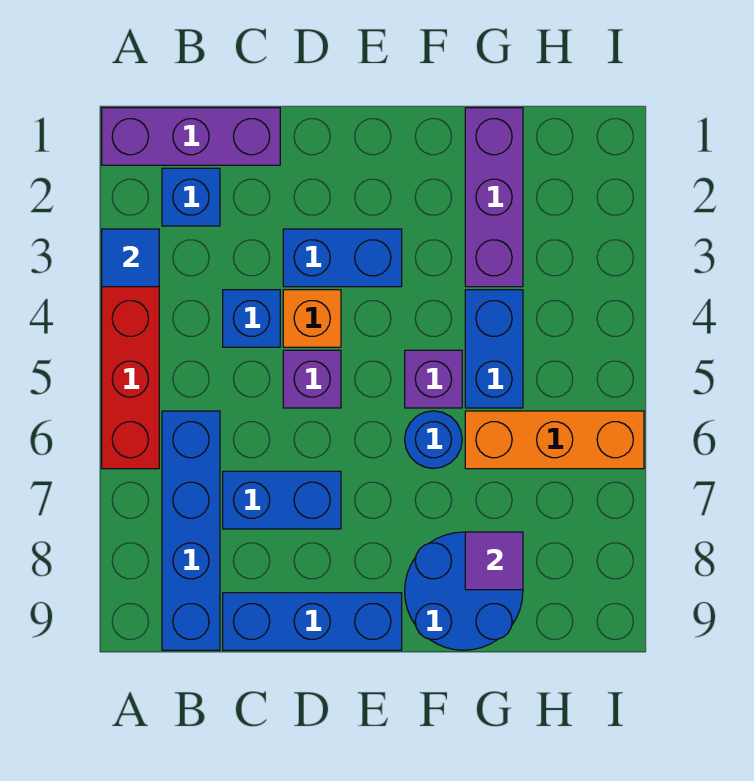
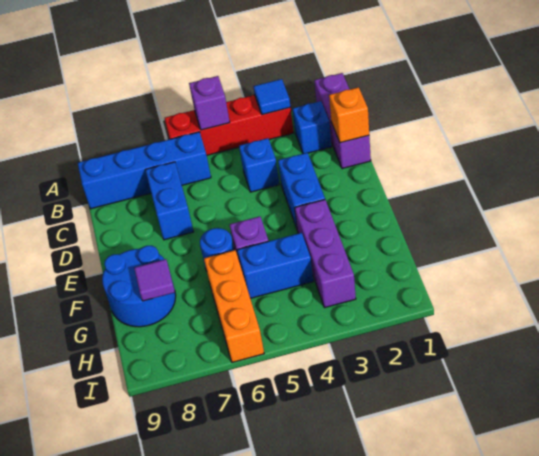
blue 1x3 brick [223,593,402,650] -> none
orange 1x1 brick [283,290,341,347] -> orange 1x1 brick moved to [329,87,369,143]
purple 1x1 brick [283,350,341,408] -> purple 1x1 brick moved to [189,76,230,130]
purple 1x3 brick [465,108,523,287] -> purple 1x3 brick turned to [295,200,356,308]

